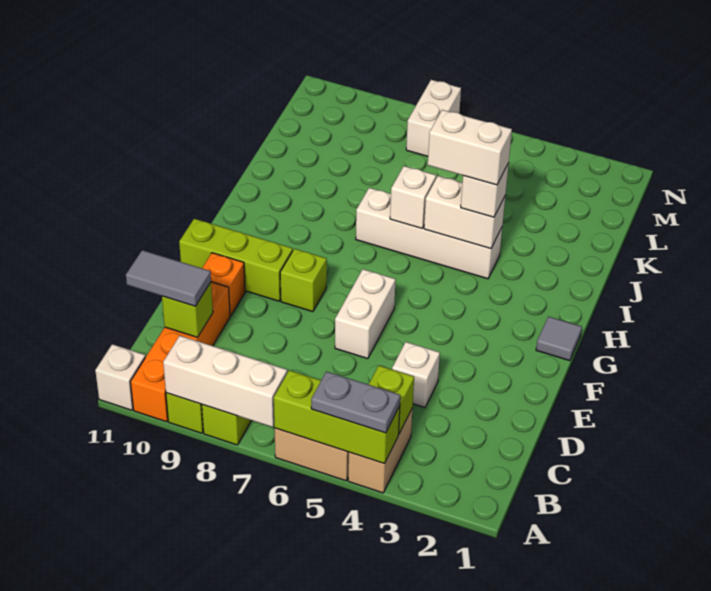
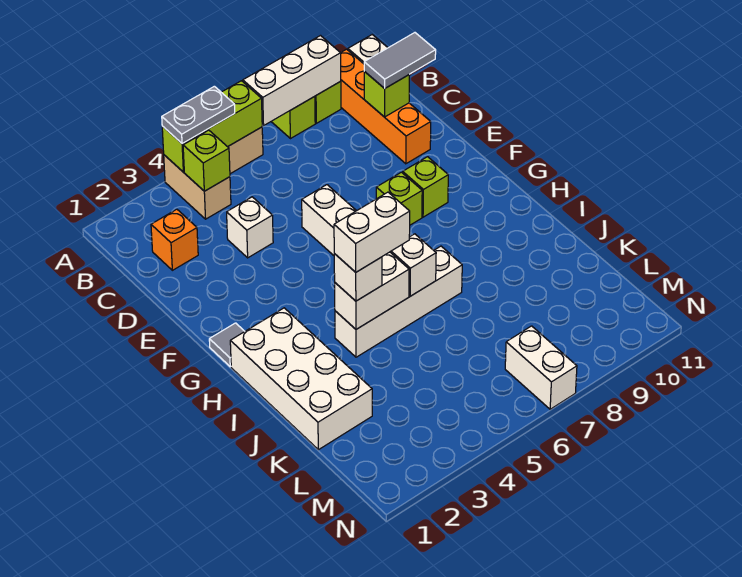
orange 1x1 brick [202,253,245,316] -> orange 1x1 brick moved to [151,209,198,270]
lime 1x3 brick [179,219,293,301] -> lime 1x1 brick [403,157,448,217]
none -> white 2x4 brick [230,308,372,450]

